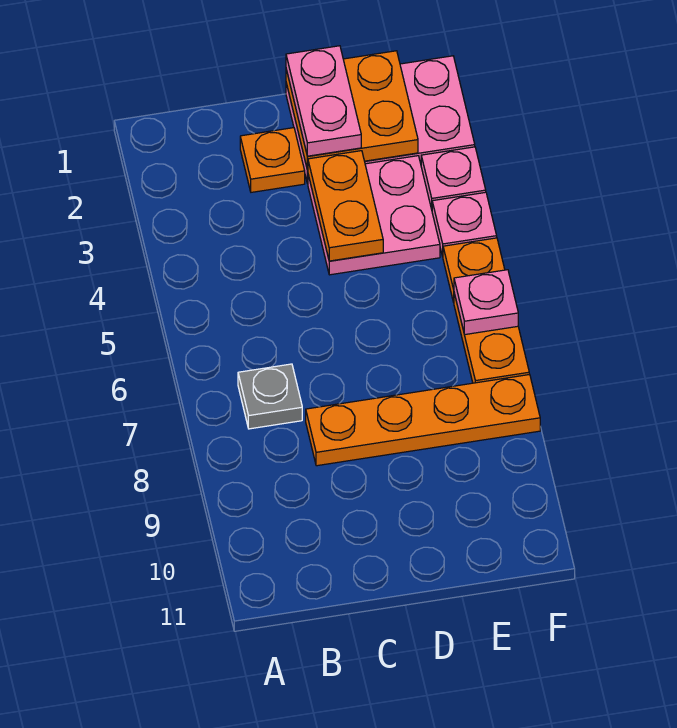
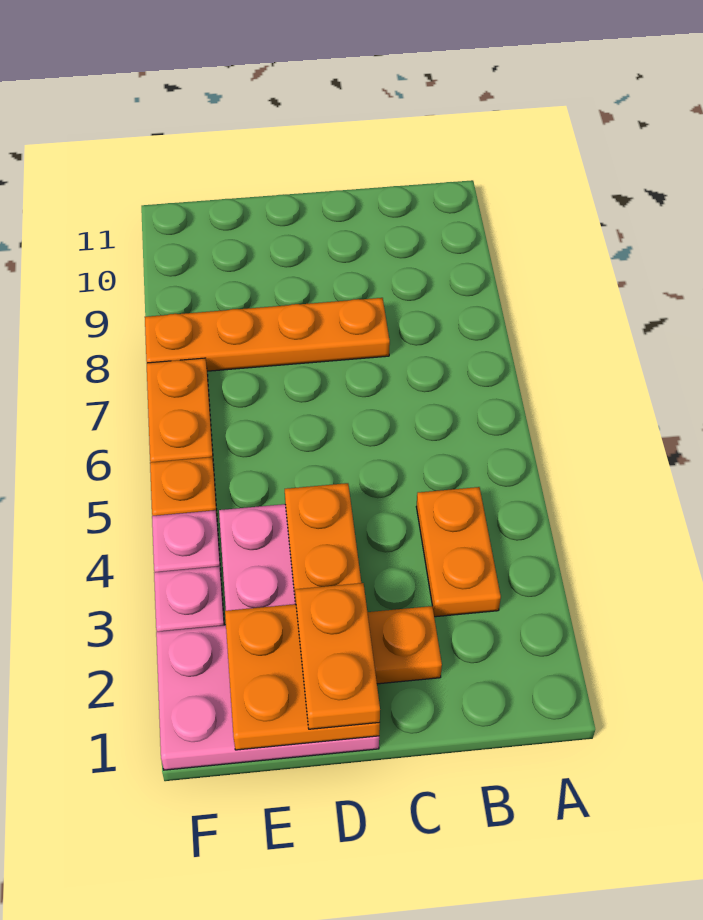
none -> orange 1x2 plate [416,487,501,617]
grey 1x1 plate [238,364,302,429] -> none
pink 1x2 plate [286,46,361,156] -> orange 1x2 plate [295,583,380,729]
pink 1x1 plate [454,270,518,335] -> none

